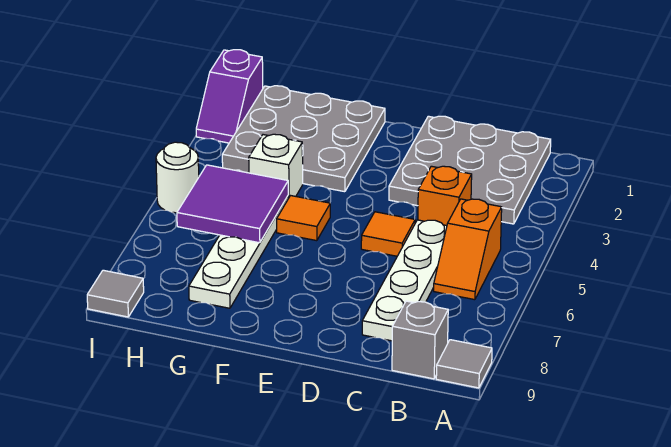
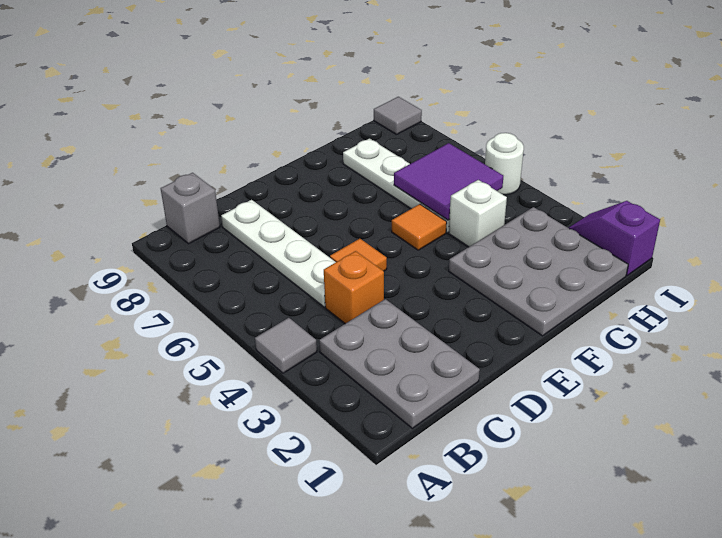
grey 1x1 tile [436,340,492,388] -> grey 1x1 tile moved to [255,318,317,373]
grey 3x3 plate [389,116,551,224] -> grey 2x3 plate [319,299,480,428]
orange 1x2 slope [434,199,502,300] -> none

